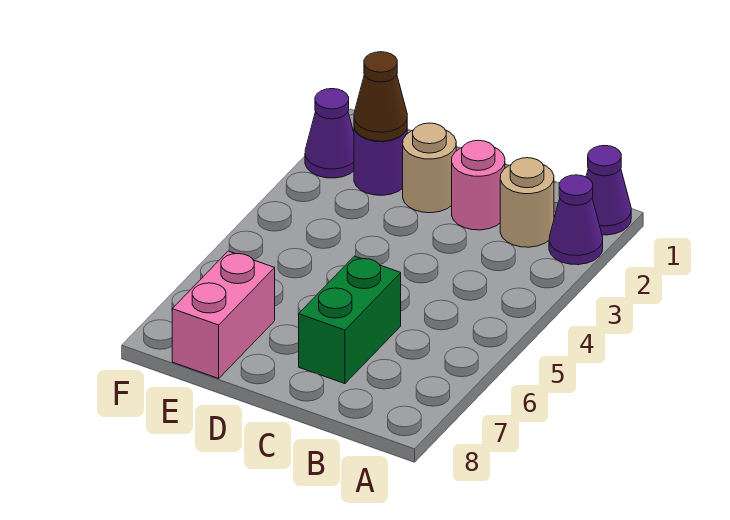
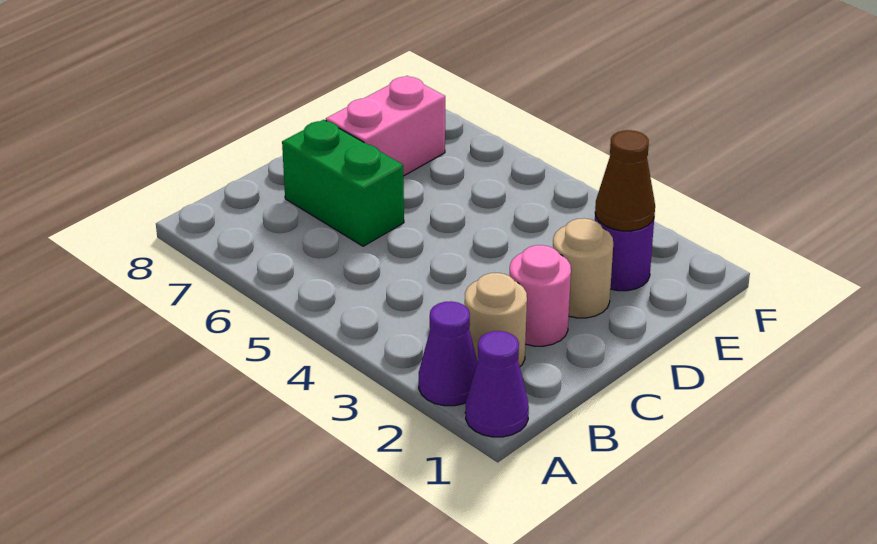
pink 1x2 brick [172,251,275,378] -> pink 1x2 brick turned to [326,76,445,176]
purple 1x1 cone [305,89,354,178] -> none

